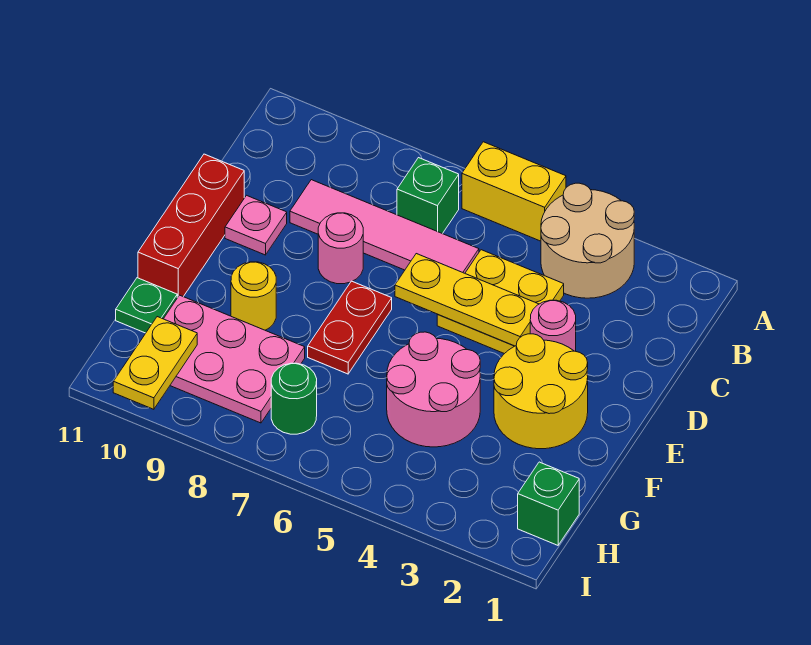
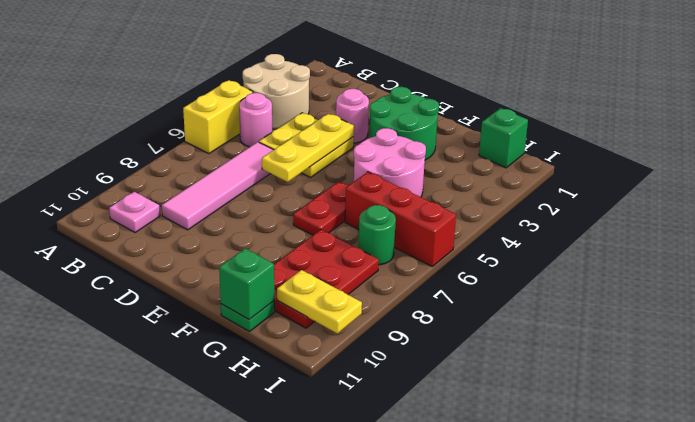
green 1x1 brick [397,158,459,234] -> green 1x1 brick moved to [219,248,274,319]
pink 1x1 round brick [318,213,363,284] -> pink 1x1 round brick moved to [239,93,272,147]
pink 1x1 plate [225,195,287,255] -> pink 1x1 plate moved to [109,192,160,233]
red 1x3 brick [138,154,244,298] -> red 1x3 brick moved to [345,172,456,266]
yellow 2x2 round brick [494,334,588,449] -> green 2x2 round brick [369,87,439,160]
red 1x2 plate [308,281,392,374] -> red 1x2 plate turned to [293,182,349,235]
yellow 1x1 round brick [231,262,276,330] -> none
pink 2x3 plate [164,295,305,423] -> red 2x3 plate [274,230,379,328]

